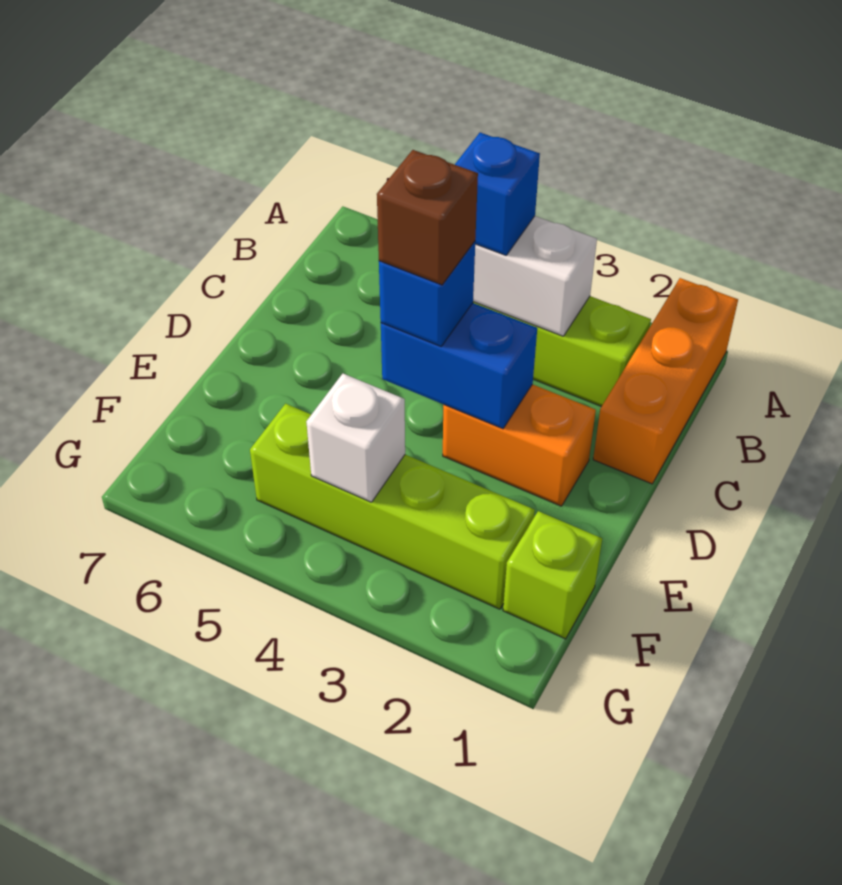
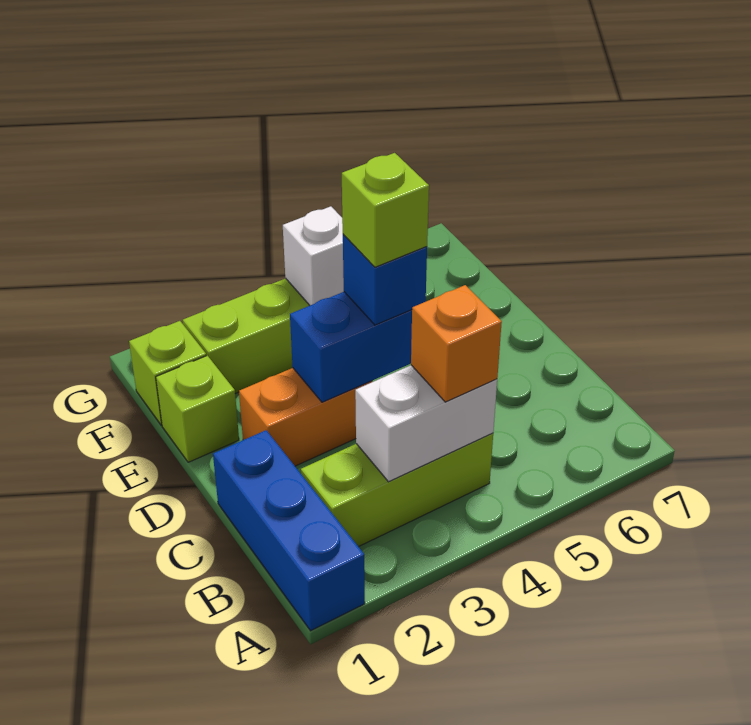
orange 1x3 brick [593,278,738,484] -> blue 1x3 brick [213,430,365,631]
blue 1x1 brick [455,133,540,255] -> orange 1x1 brick [411,285,502,402]
brown 1x1 brick [377,150,478,285] -> lime 1x1 brick [342,153,429,267]
none -> lime 1x1 brick [156,356,239,462]

